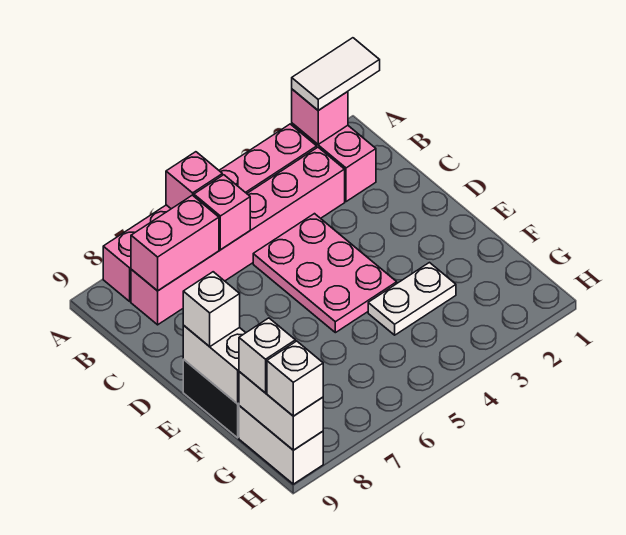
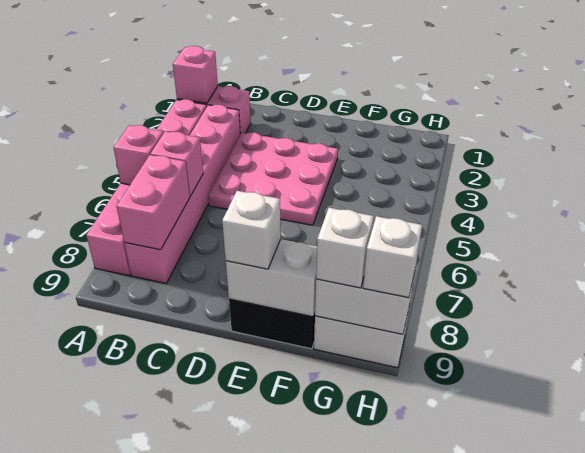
white 1x2 tile [292,38,380,110] -> none
pink 2x3 plate [253,214,397,333] -> pink 3x3 plate [208,132,338,225]
white 1x2 plate [368,263,456,335] -> none

